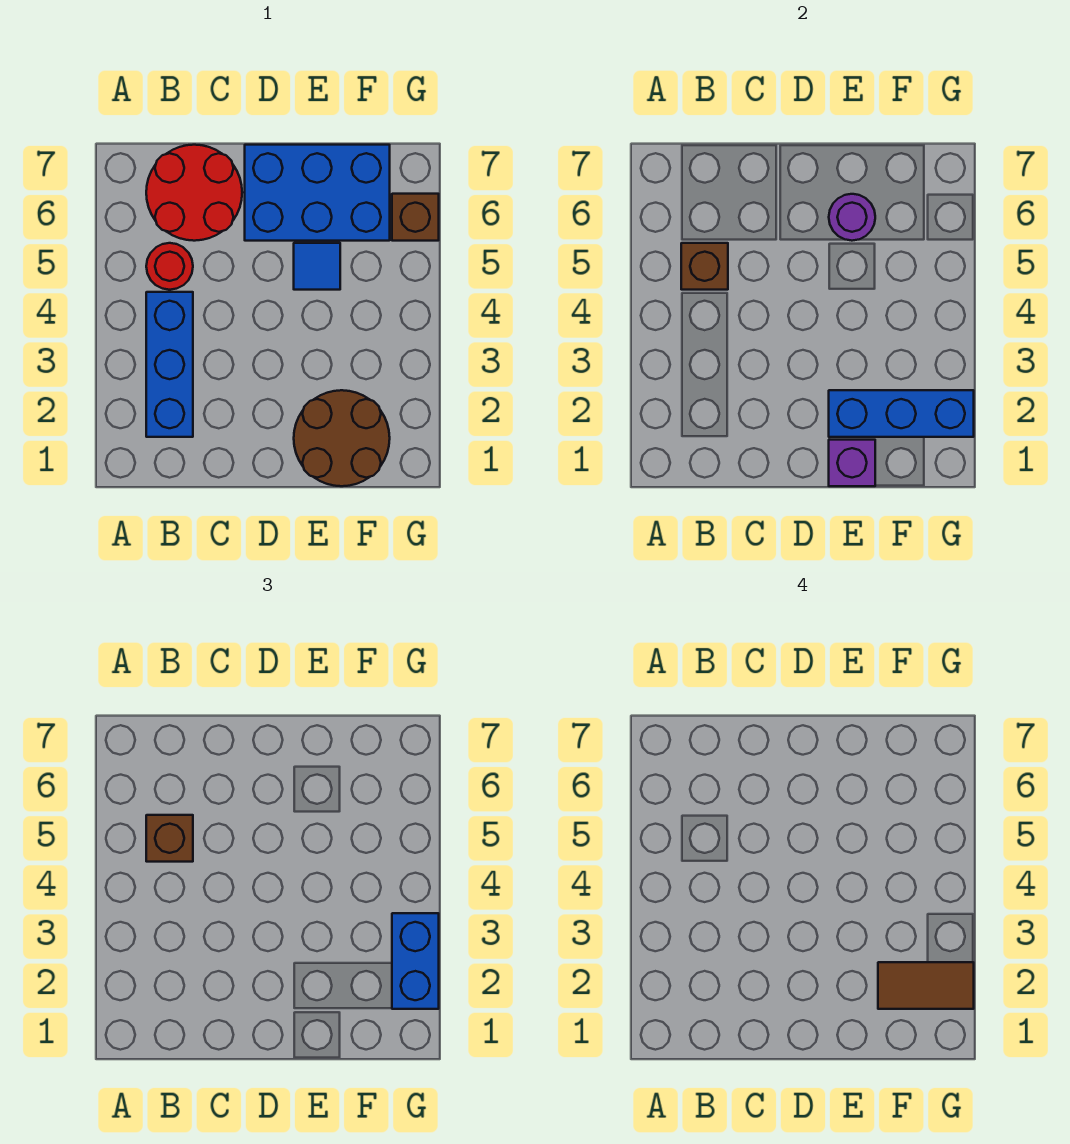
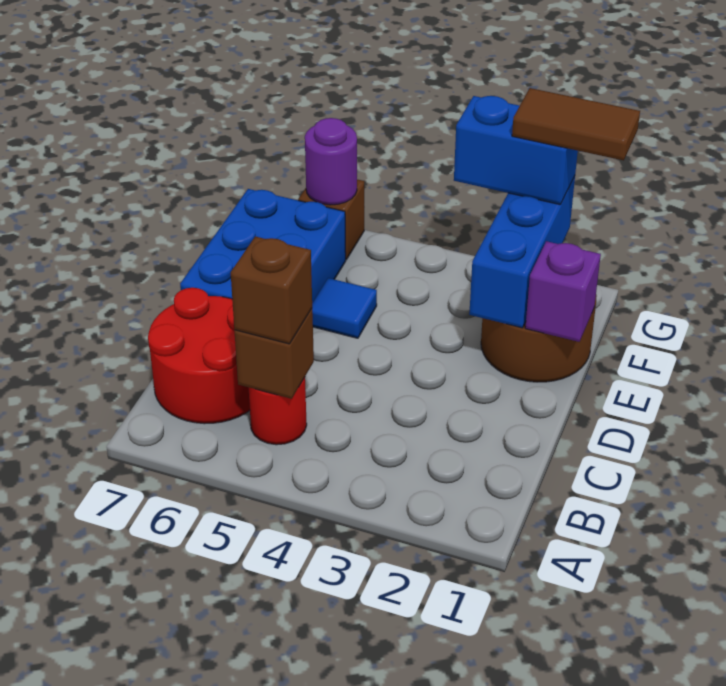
blue 1x3 brick [146,292,193,437] -> none
purple 1x1 round brick [829,194,875,241] -> purple 1x1 round brick moved to [305,118,357,205]
brown 1x2 tile [878,962,974,1009] -> brown 1x2 tile turned to [512,88,640,160]

